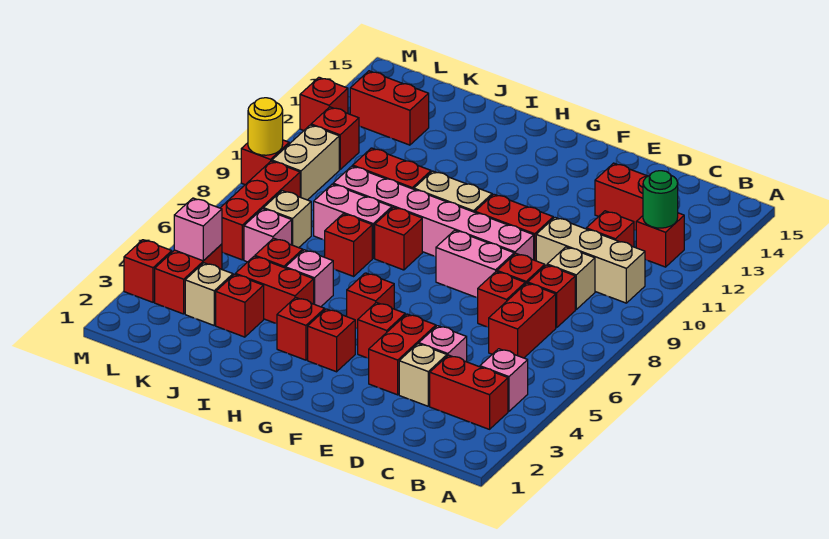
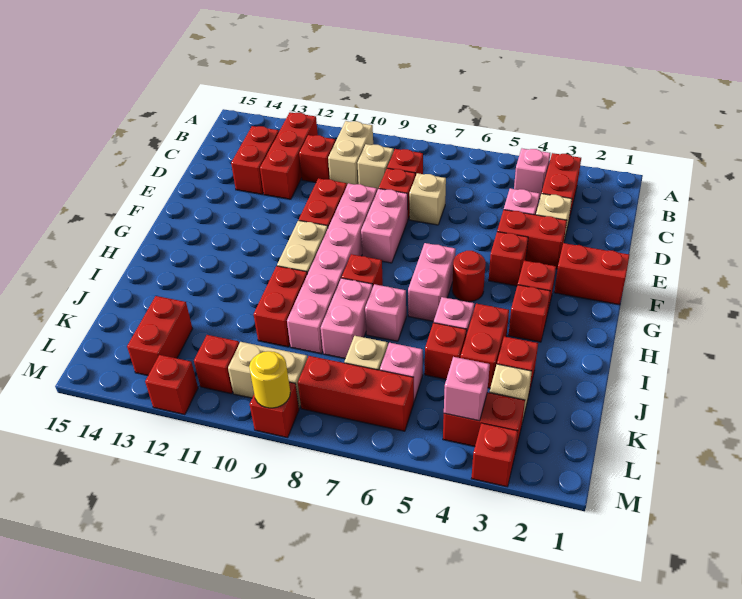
tan 1x3 brick [536,217,645,303] -> tan 1x2 brick [328,121,373,185]
red 1x1 brick [636,213,684,267] -> red 1x3 brick [260,112,318,199]
green 1x1 round brick [643,171,678,228] -> none
red 1x2 brick [489,283,556,358] -> red 1x2 brick moved to [554,243,630,305]
red 1x1 brick [478,271,525,328] -> tan 1x1 brick [409,173,446,225]
red 1x1 brick [347,273,394,329] -> red 1x1 round brick [452,251,486,302]
none -> pink 1x2 brick [408,243,456,321]
red 1x1 brick [325,214,372,276] -> pink 1x1 brick [365,284,406,341]

